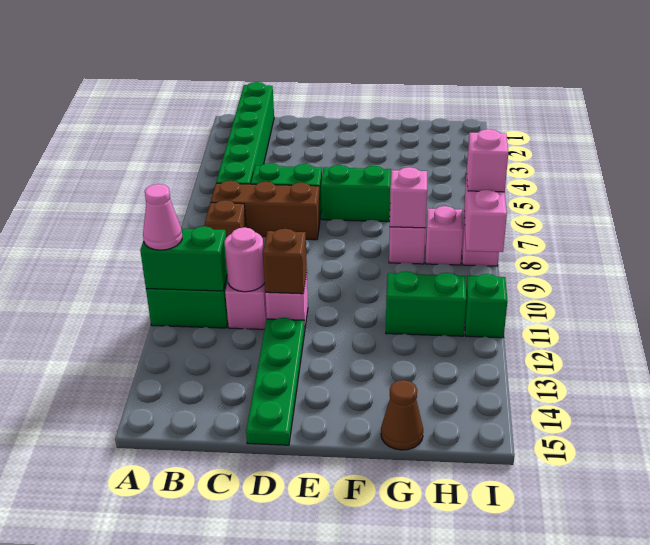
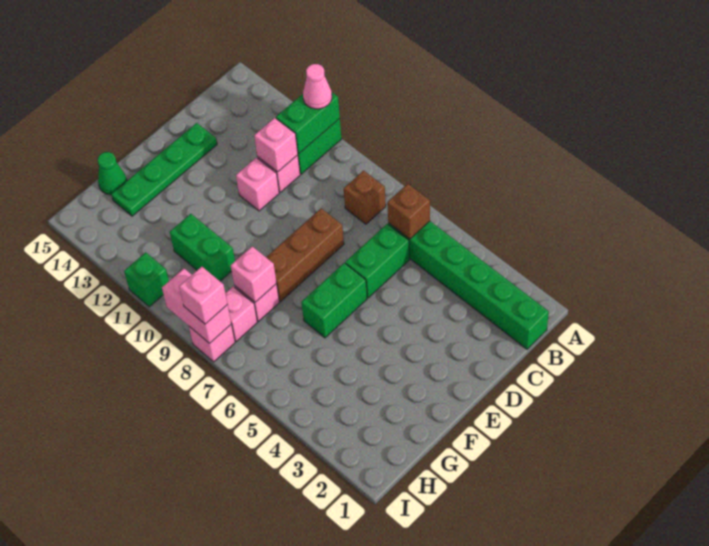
brown 1x3 brick [211,181,320,240] -> brown 1x3 brick moved to [266,208,344,301]
pink 1x1 round brick [225,227,265,292] -> pink 1x1 brick [254,118,298,172]
brown 1x1 brick [263,229,307,294] -> brown 1x1 brick moved to [387,184,430,239]
green 1x4 plate [246,318,305,445] -> green 1x4 plate turned to [111,123,217,216]
green 1x2 brick [386,271,466,336] -> green 1x2 brick turned to [170,214,235,281]
brown 1x1 cone [381,380,423,450] -> green 1x1 cone [98,152,127,195]

